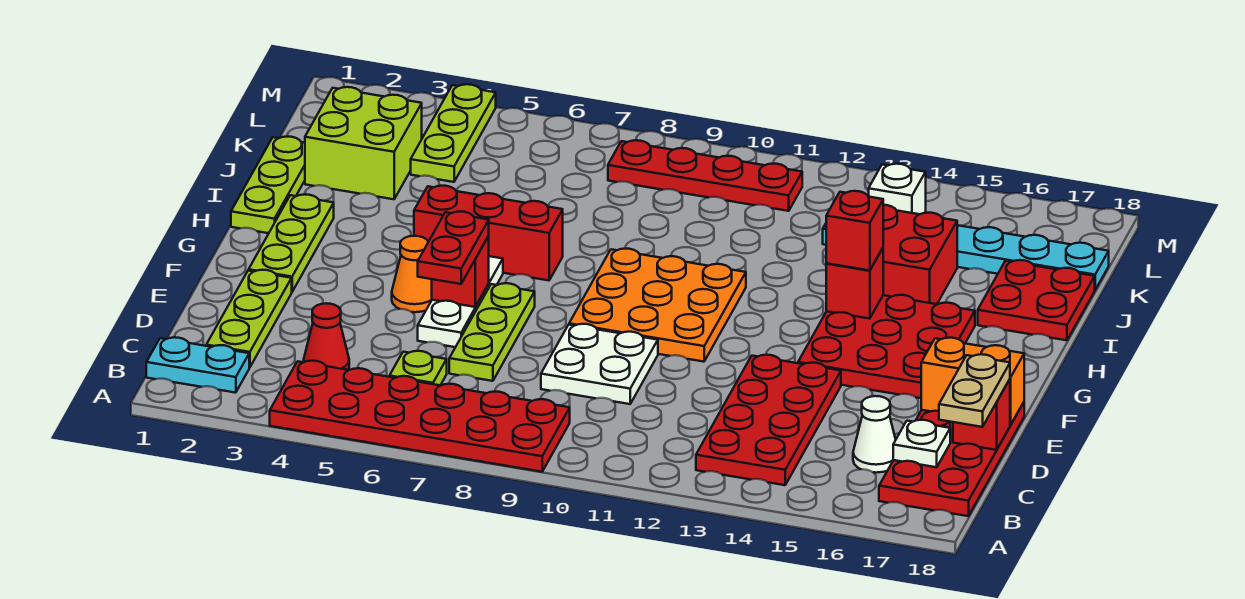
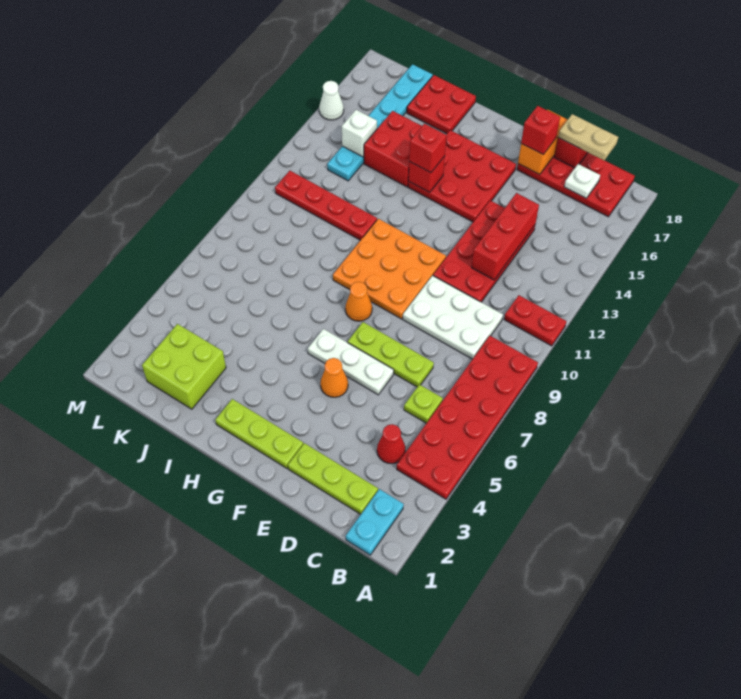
red 2x4 plate [696,355,841,485] -> red 2x4 plate turned to [433,200,535,302]
white 1x1 cone [853,396,896,473] -> white 1x1 cone moved to [319,81,344,120]
white 2x2 plate [541,324,658,404] -> white 2x3 plate [403,276,503,359]
red 1x2 plate [418,212,489,284] -> red 1x2 plate moved to [504,295,566,346]
red 1x1 brick [432,236,489,307] -> red 1x1 brick moved to [521,106,560,155]
none -> orange 1x1 cone [345,282,372,321]
lime 1x3 plate [231,136,305,233] -> none
red 1x3 brick [414,186,563,280] -> red 1x3 brick moved to [472,193,539,280]
lime 1x3 plate [411,84,496,182] -> none
red 1x4 plate [608,140,802,211] -> red 1x4 plate turned to [275,171,377,240]

